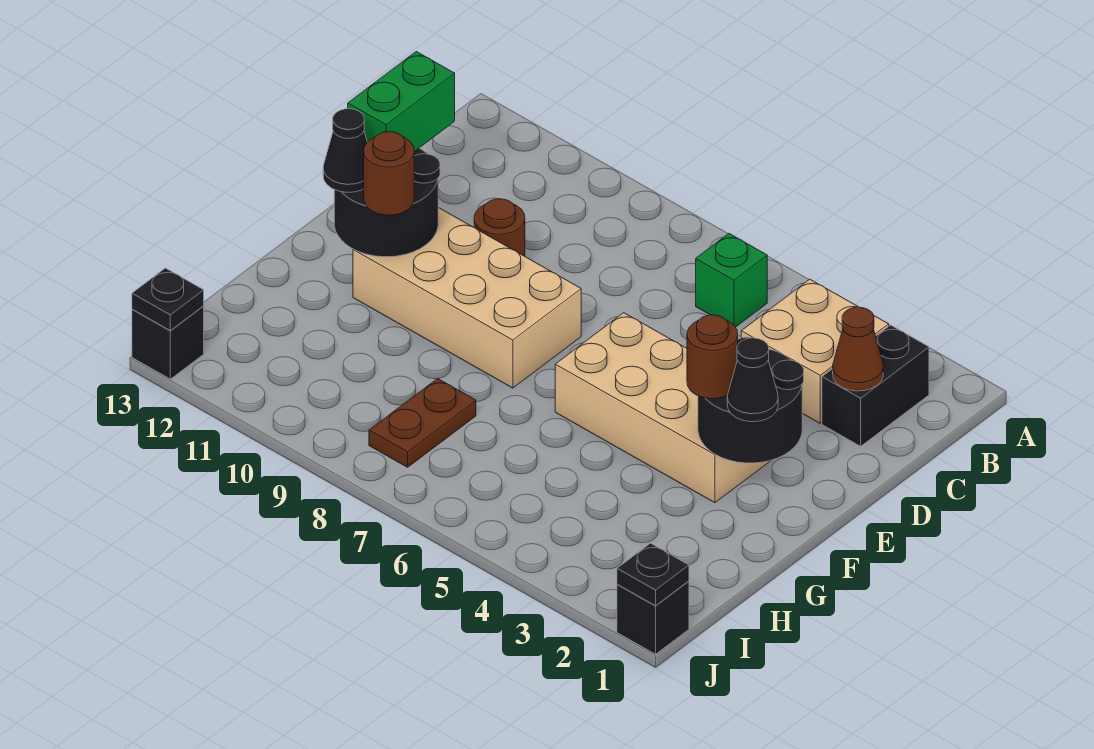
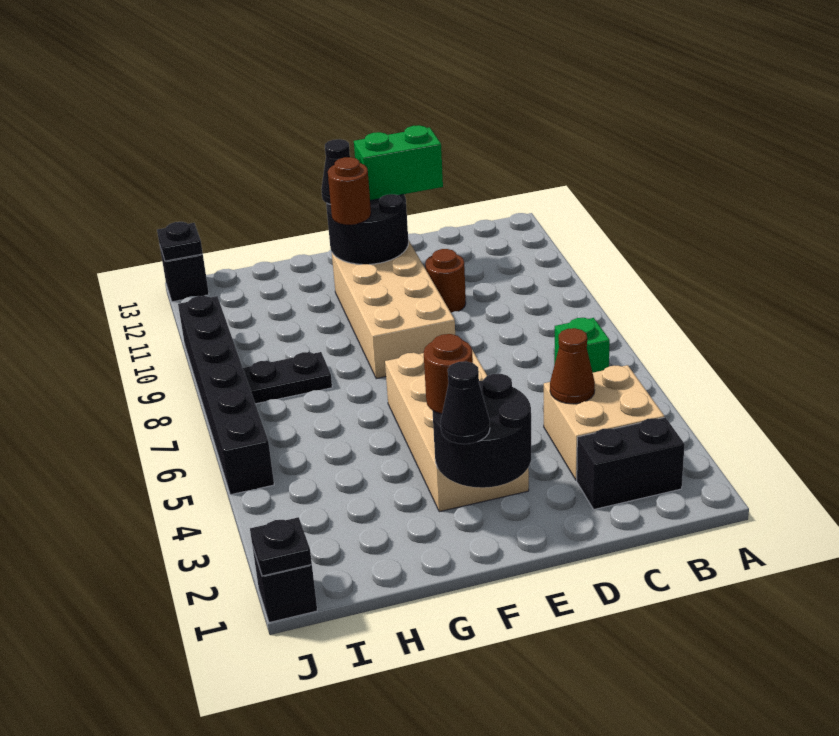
brown 1x1 cone [833,307,883,391] -> brown 1x1 cone moved to [550,328,595,404]
brown 1x2 plate [369,378,476,467] -> black 1x2 plate [243,352,332,404]
none -> black 1x6 brick [178,296,274,495]

